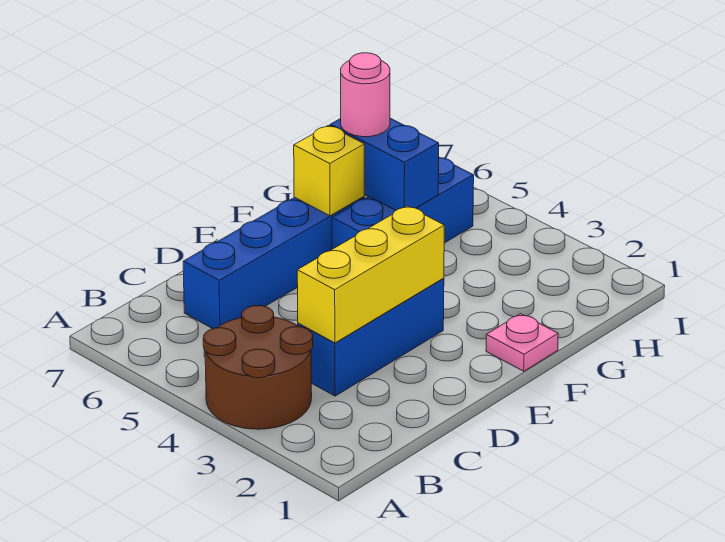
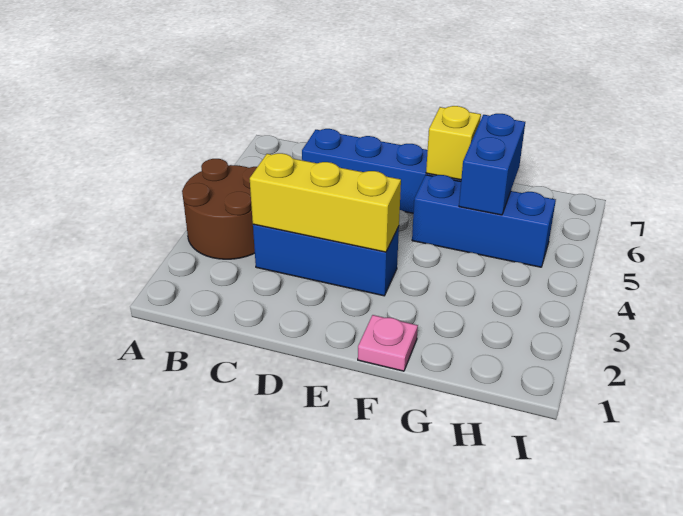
pink 1x1 round brick [341,53,390,137] -> none

